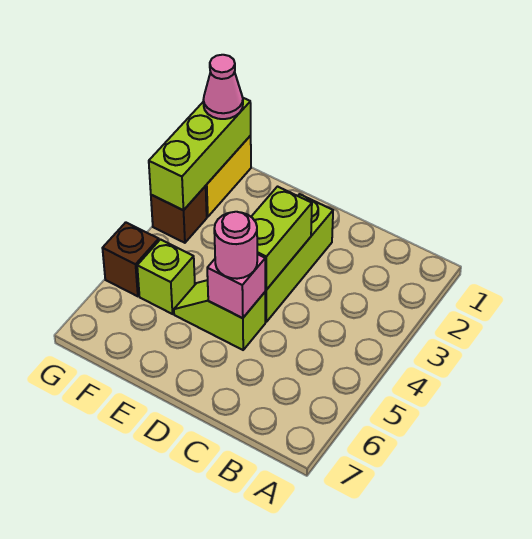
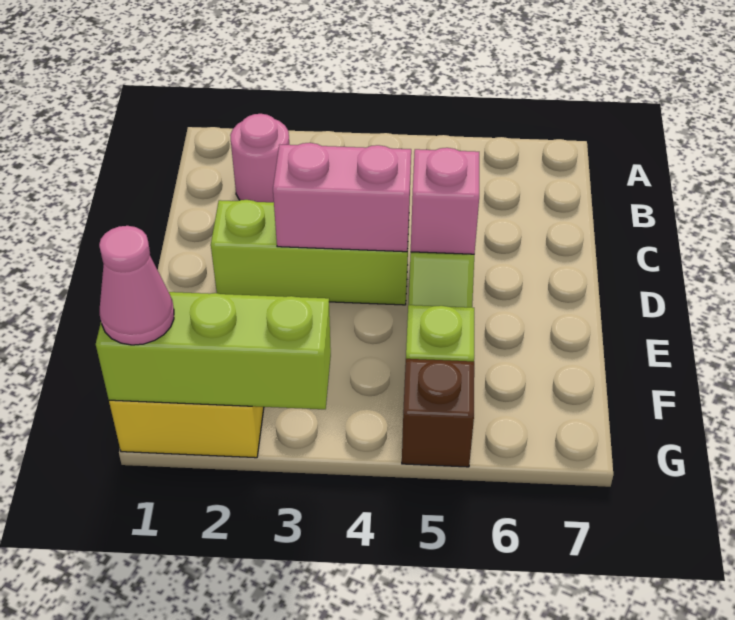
lime 1x2 brick [251,187,312,290] -> pink 1x2 brick [273,143,411,252]
pink 1x1 round brick [214,212,257,279] -> pink 1x1 round brick moved to [230,114,289,202]
brown 1x1 brick [151,186,207,243] -> none

